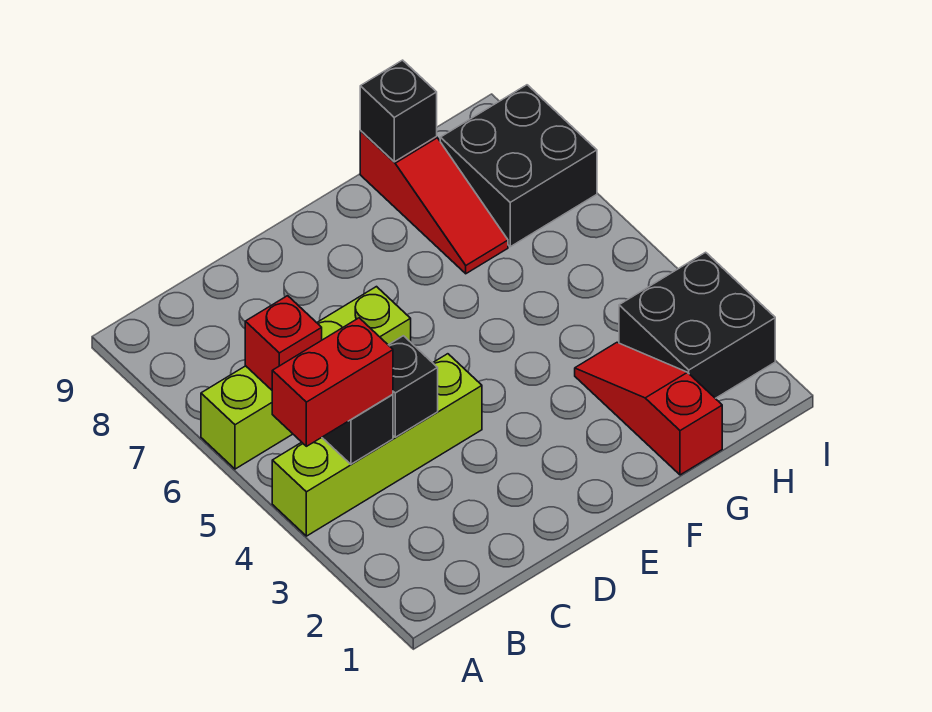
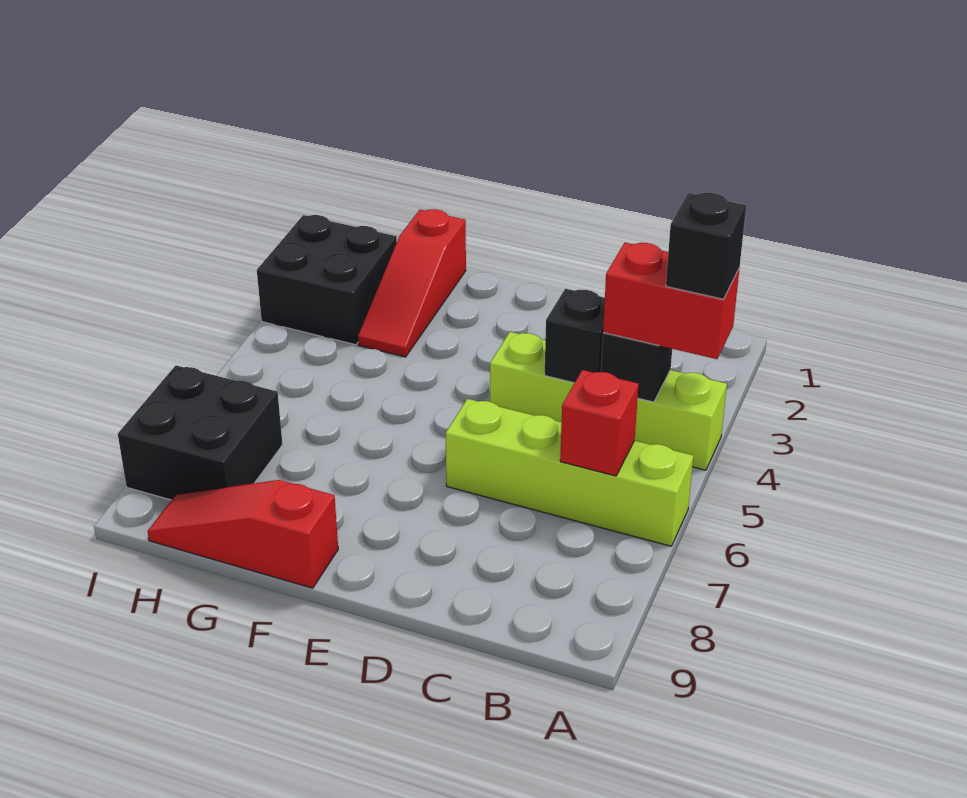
red 1x3 slope [360,131,508,274] -> red 1x3 slope turned to [148,480,338,588]
black 1x1 brick [360,60,437,162] -> black 1x1 brick moved to [666,193,746,299]

